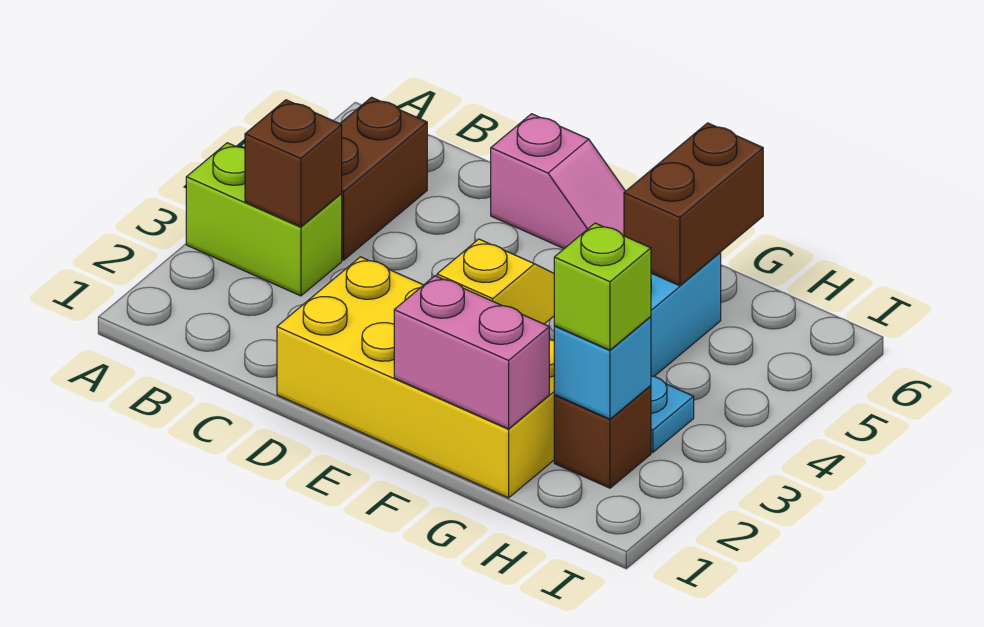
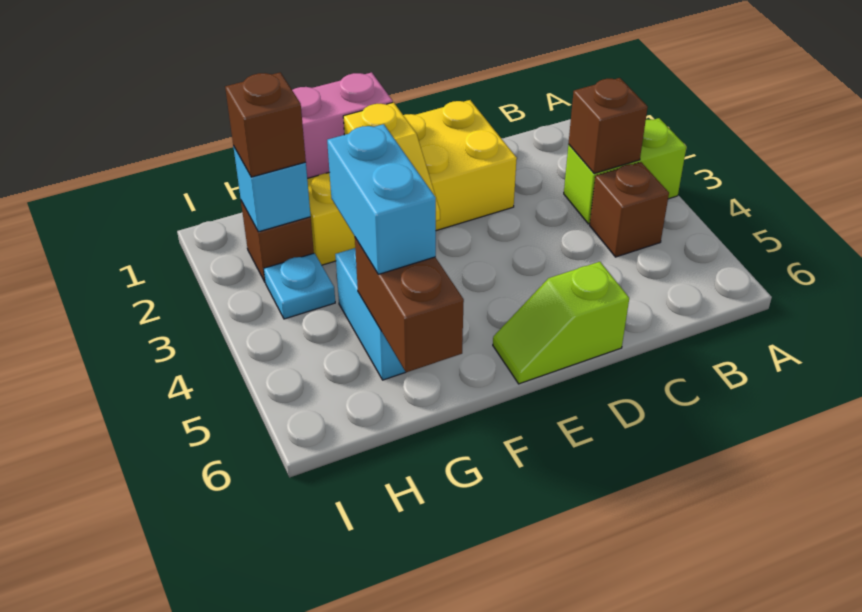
brown 1x2 brick [340,97,427,260] -> brown 1x1 brick [590,162,669,257]
pink 1x2 slope [491,114,625,249] -> lime 1x2 slope [493,262,629,384]
none -> cyan 1x2 brick [327,124,436,274]
lime 1x1 brick [554,223,651,350] -> brown 1x1 brick [225,72,306,177]

